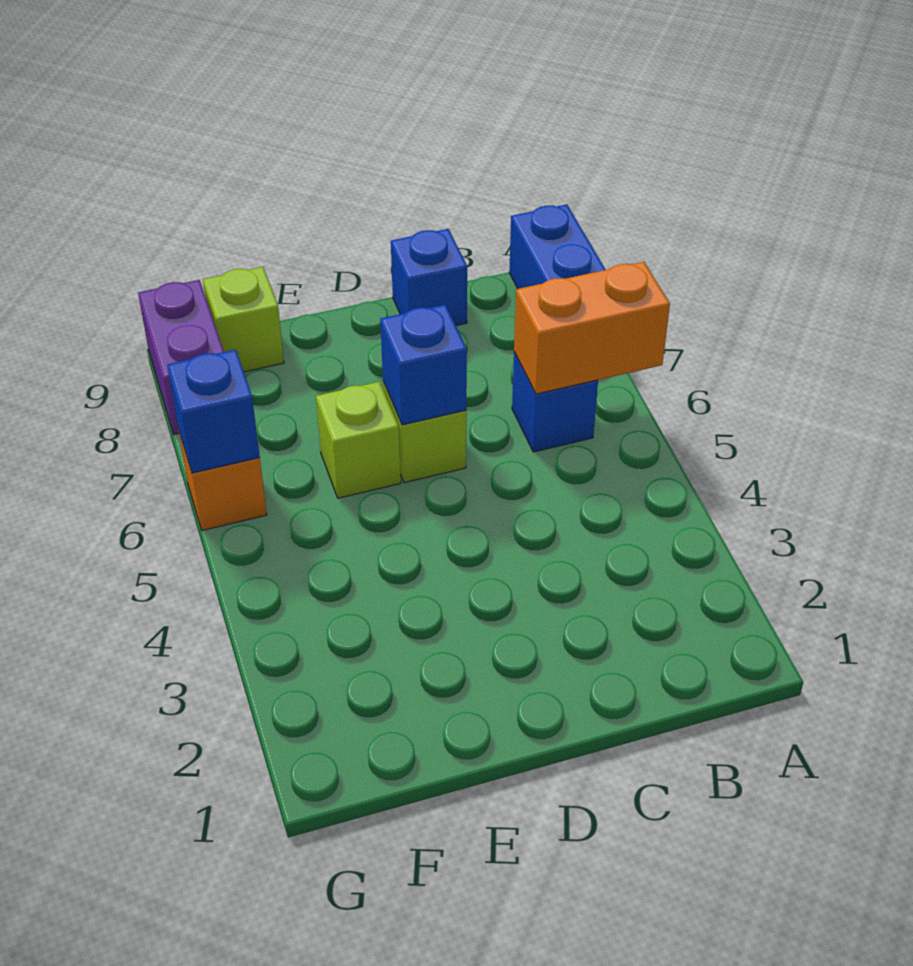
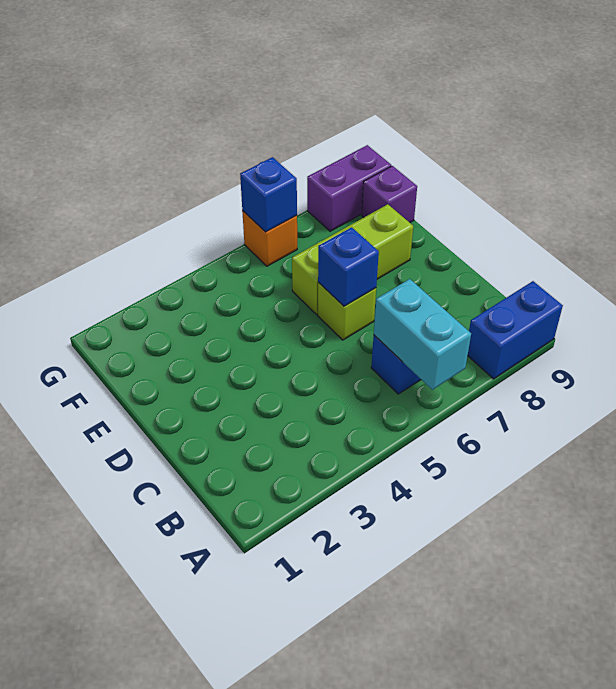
orange 1x2 brick [514,262,670,394] -> cyan 1x2 brick [374,279,471,390]
blue 1x1 brick [391,229,467,326] -> none
lime 1x1 brick [316,382,401,498] -> lime 1x3 brick [292,204,413,314]
lime 1x1 brick [203,267,284,372] -> purple 1x1 brick [362,166,417,223]

